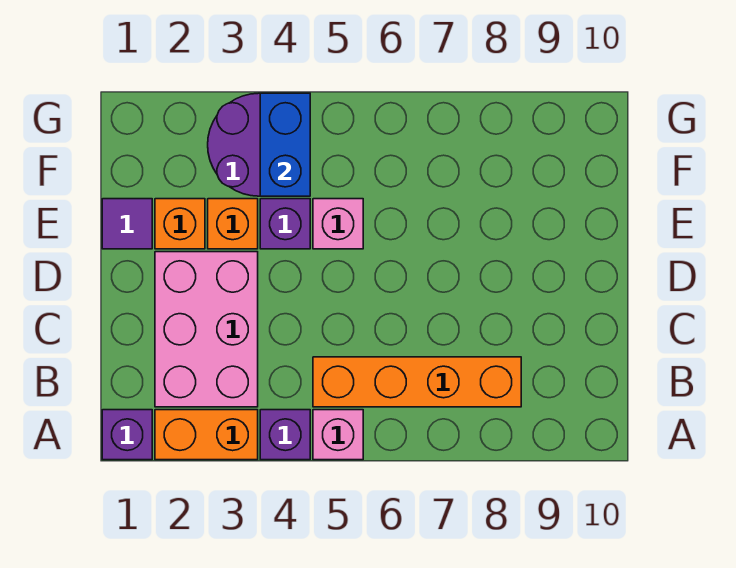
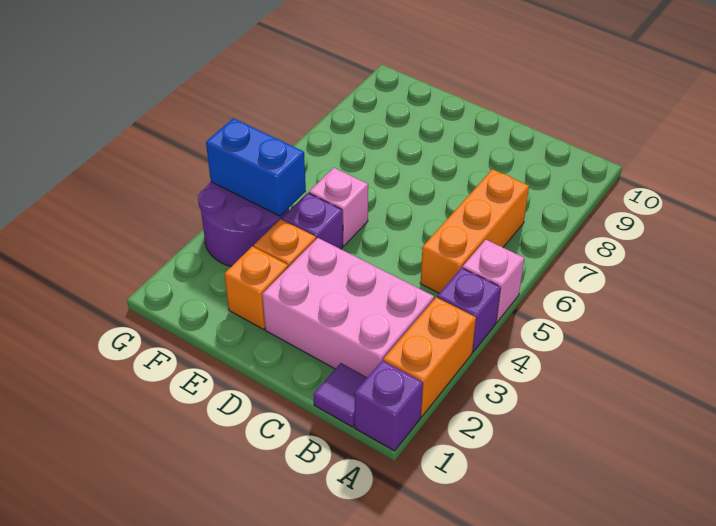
orange 1x4 brick [313,357,521,407] -> orange 1x3 brick [420,169,529,293]
purple 1x1 tile [102,199,152,249] -> purple 1x1 tile moved to [313,363,367,427]

